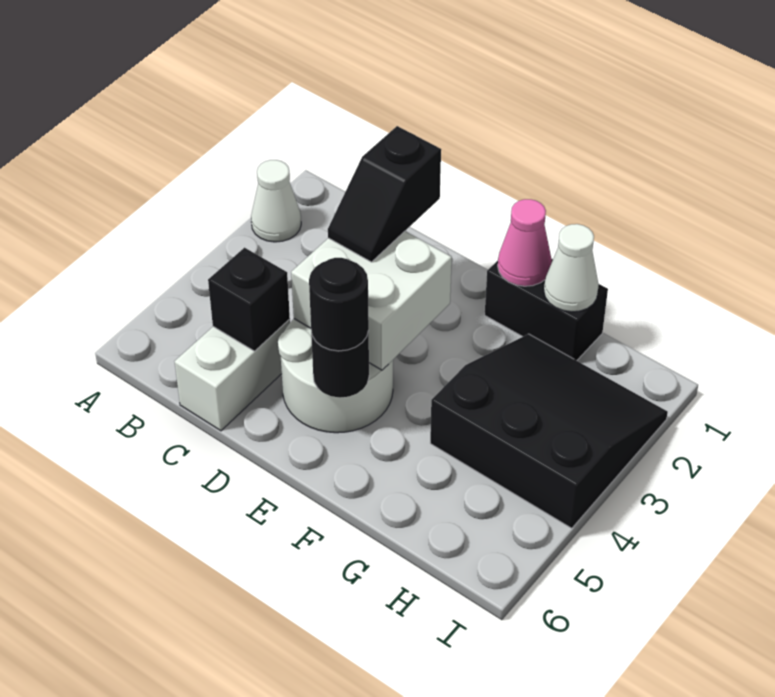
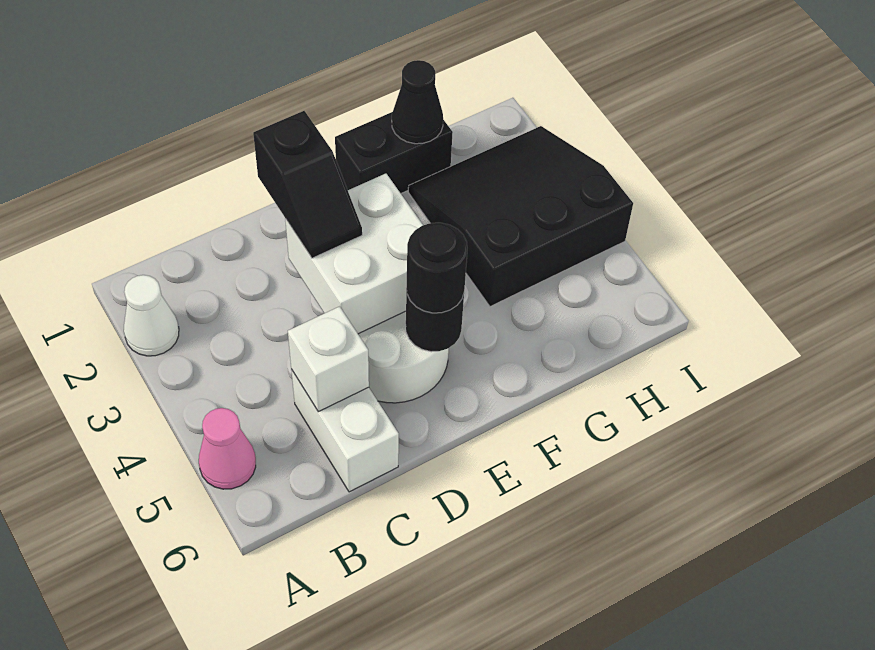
black 1x1 brick [208,248,290,351] -> white 1x1 brick [288,306,369,412]
pink 1x1 cone [498,199,552,286] -> pink 1x1 cone moved to [199,408,256,489]
white 1x1 cone [544,224,599,312] -> black 1x1 cone [392,60,443,144]

